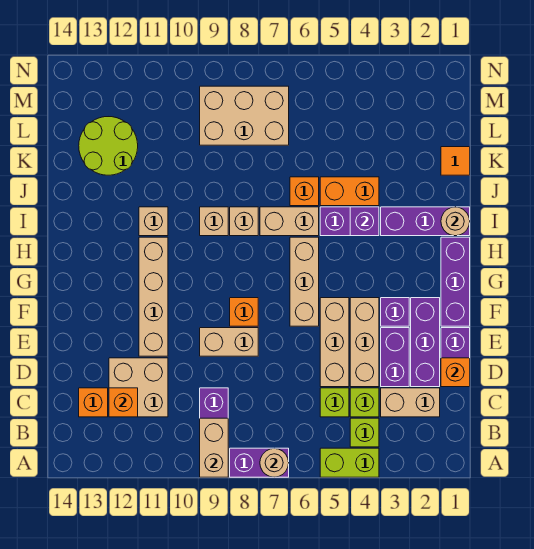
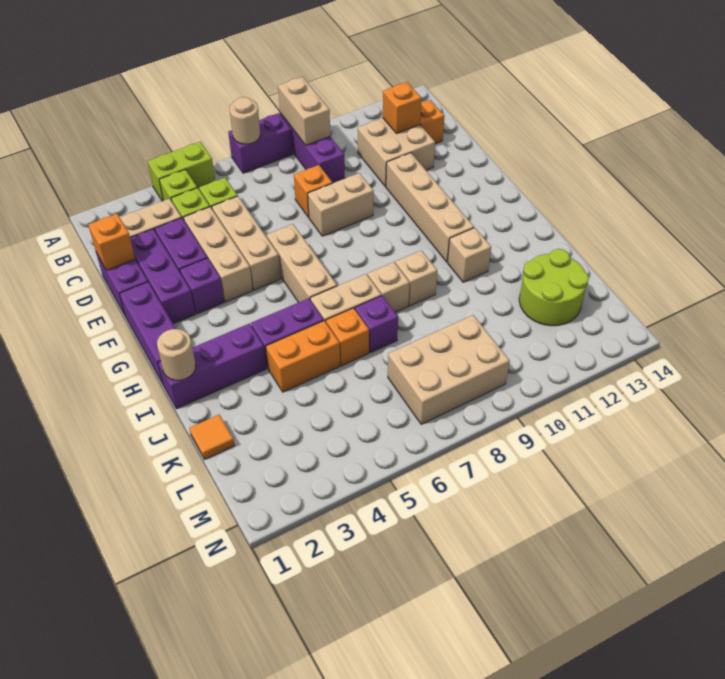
orange 1x1 brick [230,298,258,326] -> orange 1x1 brick moved to [294,165,332,217]
purple 1x1 brick [350,207,379,236] -> purple 1x1 brick moved to [355,296,398,353]

